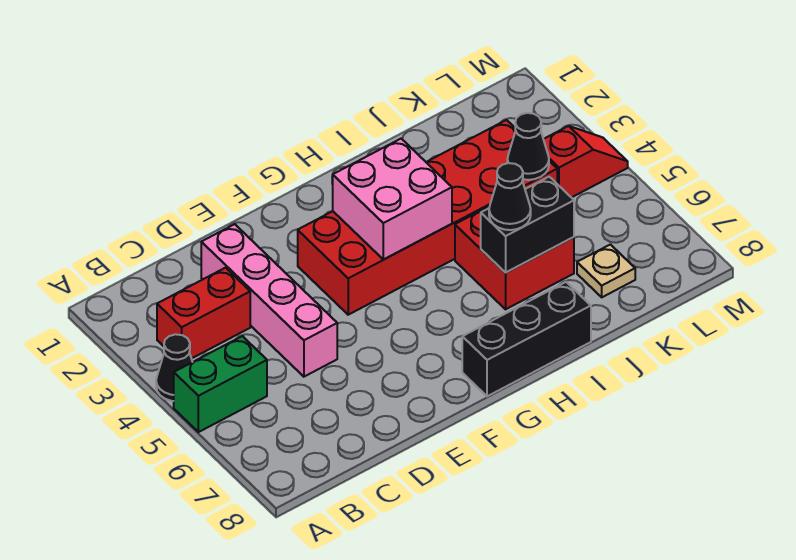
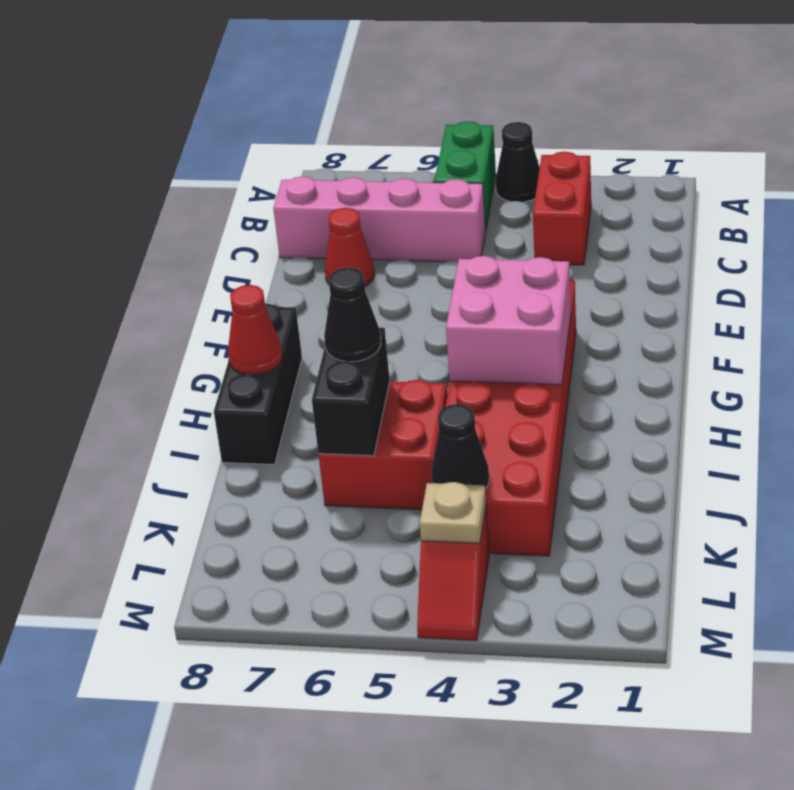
pink 1x4 brick [201,224,337,377] -> pink 1x4 brick moved to [273,176,486,262]
none -> red 1x1 cone [325,208,374,286]
none -> red 1x1 cone [228,285,282,375]
tan 1x1 plate [577,245,635,297] -> tan 1x1 plate moved to [420,482,486,543]

